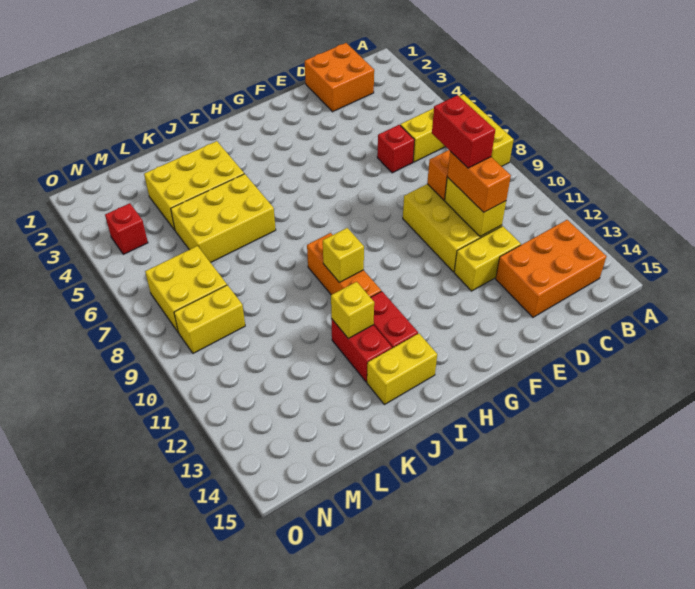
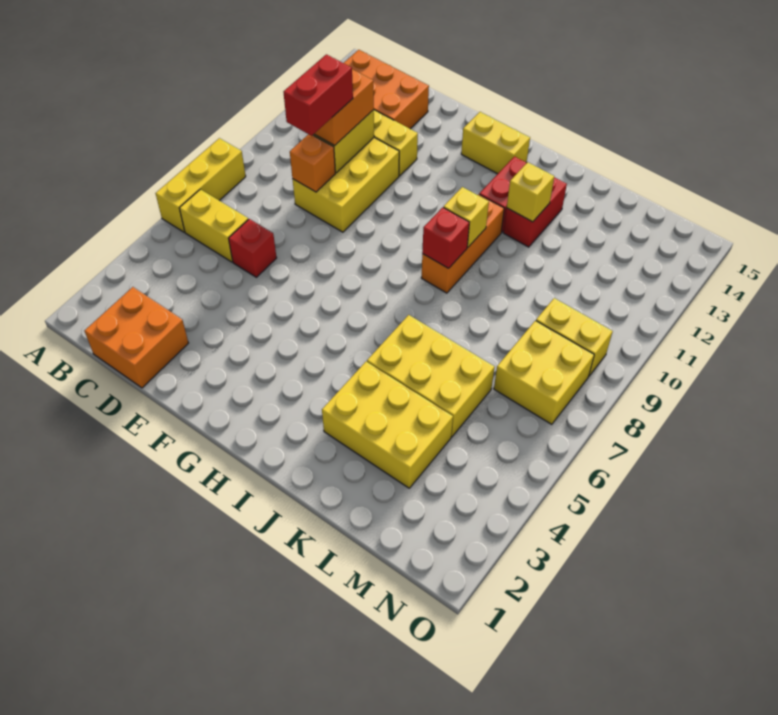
yellow 1x2 brick [367,333,437,405] -> yellow 1x2 brick moved to [461,112,530,174]
red 1x1 brick [105,203,148,254] -> red 1x1 brick moved to [422,207,469,268]

